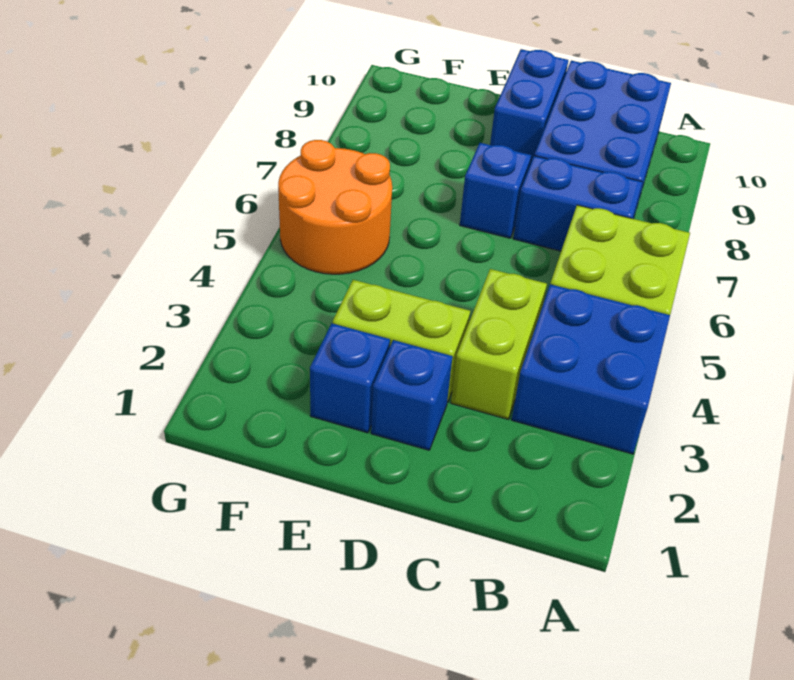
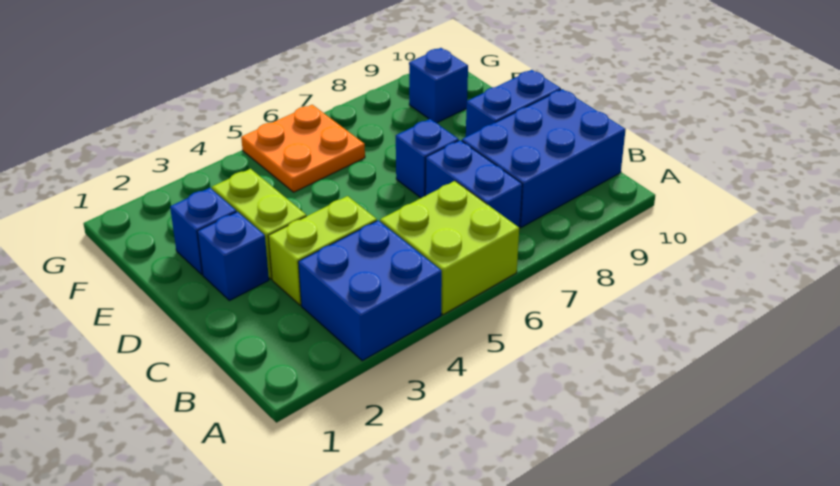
orange 2x2 round brick [278,140,392,274] -> orange 2x2 plate [241,105,365,192]
none -> blue 1x1 brick [409,48,468,123]

